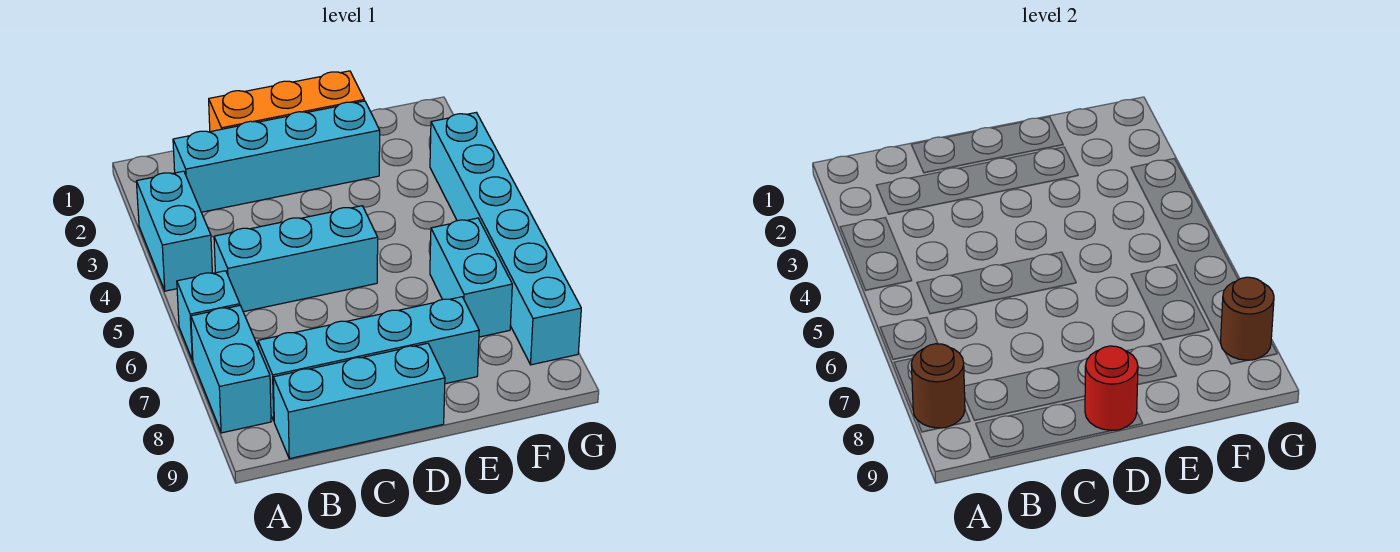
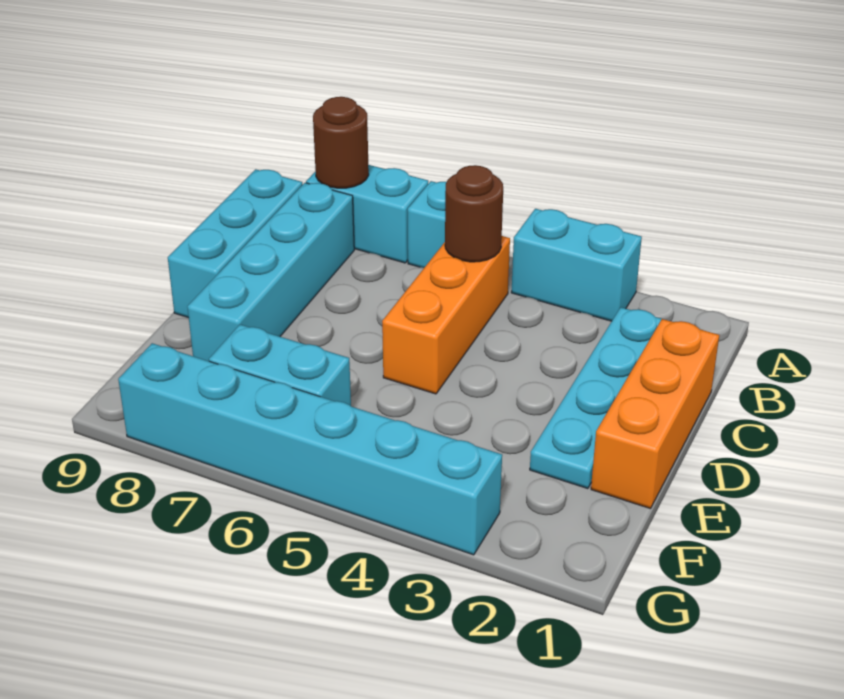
cyan 1x4 brick [173,101,380,212] -> cyan 1x4 plate [530,307,662,489]
cyan 1x3 brick [214,206,378,312] -> orange 1x3 brick [382,236,510,394]
red 1x1 round brick [1085,346,1138,430] -> none
brown 1x1 round brick [1221,277,1274,360] -> brown 1x1 round brick moved to [445,165,503,262]

